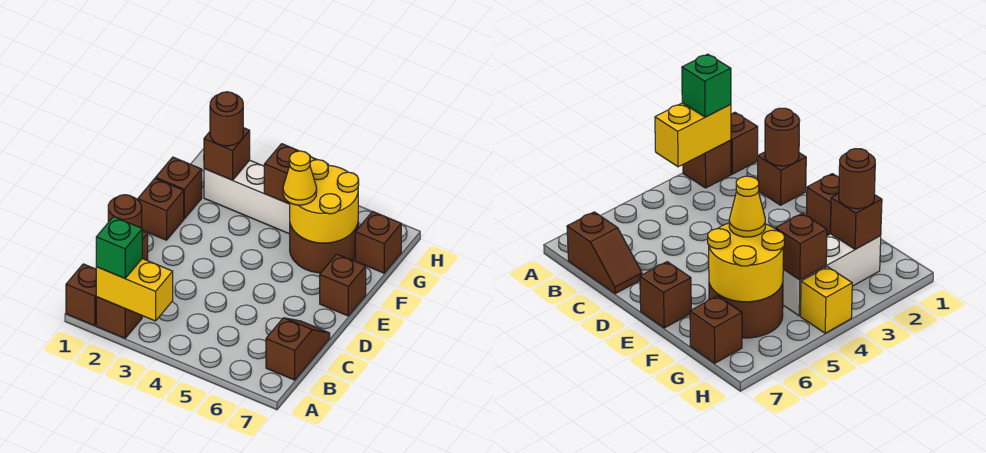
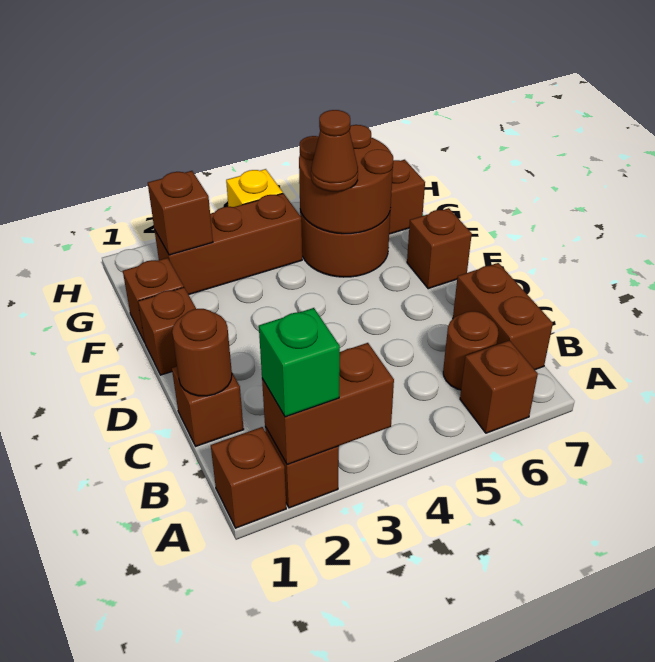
yellow 1x2 brick [96,259,173,321] -> brown 1x2 brick [262,343,394,465]
brown 1x2 slope [266,318,330,380] -> brown 1x2 brick [453,263,553,370]
yellow 2x2 round brick [290,160,359,243] -> brown 2x2 round brick [299,125,393,234]
yellow 1x1 cone [283,151,317,205] -> brown 1x1 cone [311,110,358,192]
white 1x3 brick [204,160,290,234] -> brown 1x3 brick [155,193,302,295]
brown 1x1 round brick [210,92,243,146] -> brown 1x1 round brick moved to [443,311,498,390]
brown 1x1 brick [264,144,310,204] -> brown 1x1 brick moved to [460,340,538,433]

